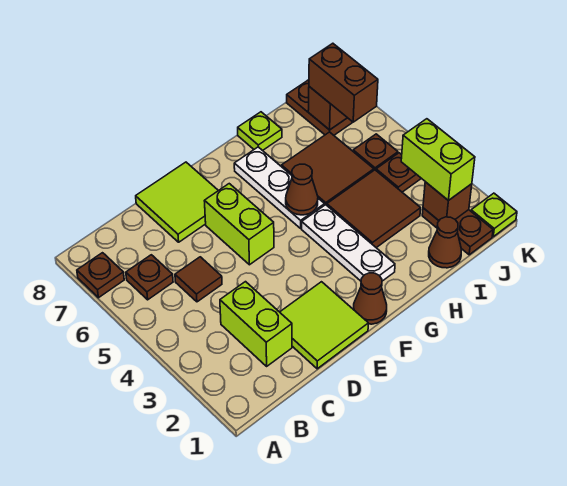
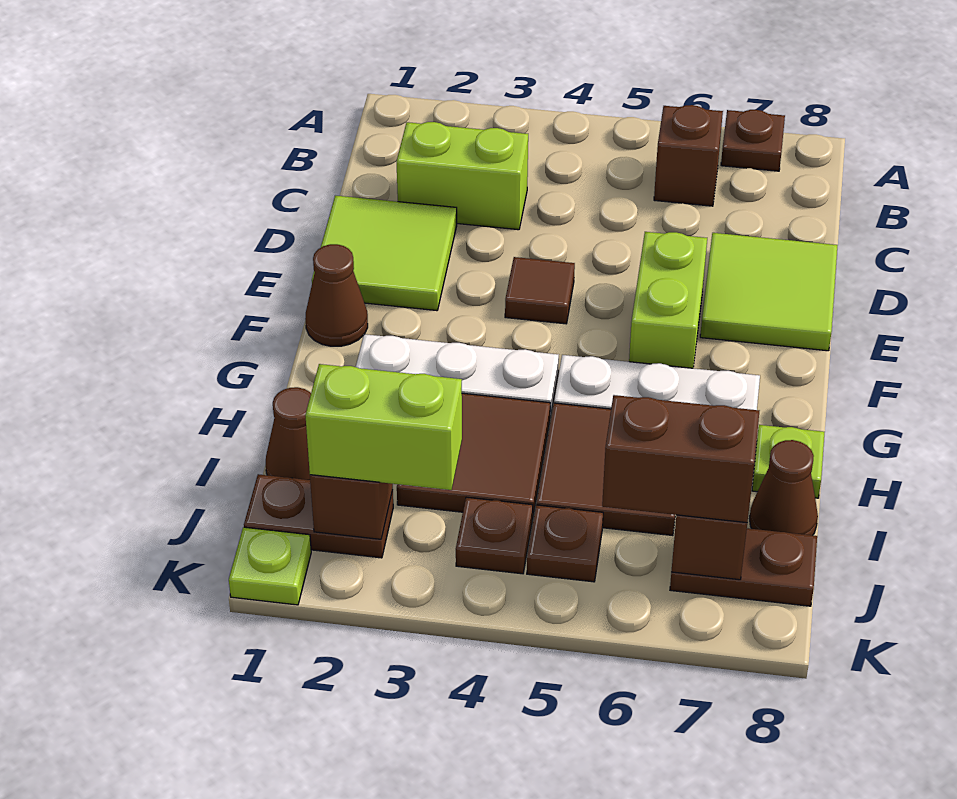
brown 1x1 plate [126,255,173,300] -> brown 1x1 brick [654,105,723,206]
brown 1x1 tile [175,257,222,302] -> brown 1x1 tile moved to [505,257,575,324]
lime 1x2 brick [205,184,274,265] -> lime 1x2 brick turned to [629,232,707,368]
brown 1x1 cone [286,164,318,215] -> brown 1x1 cone moved to [750,440,818,535]

